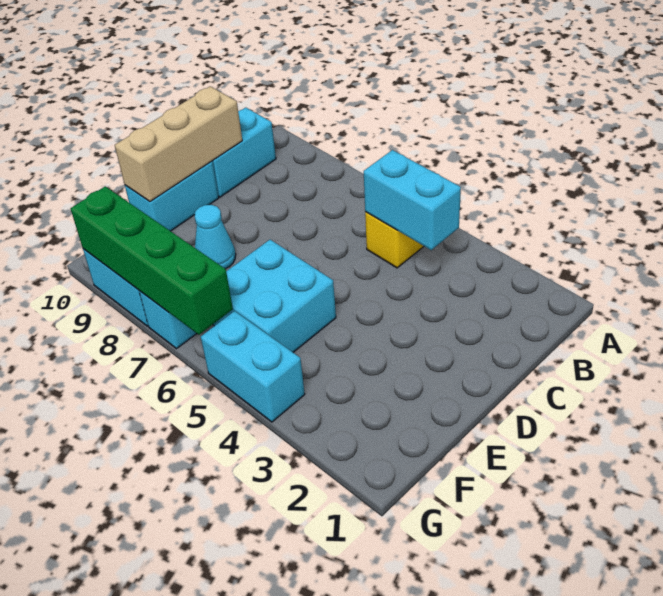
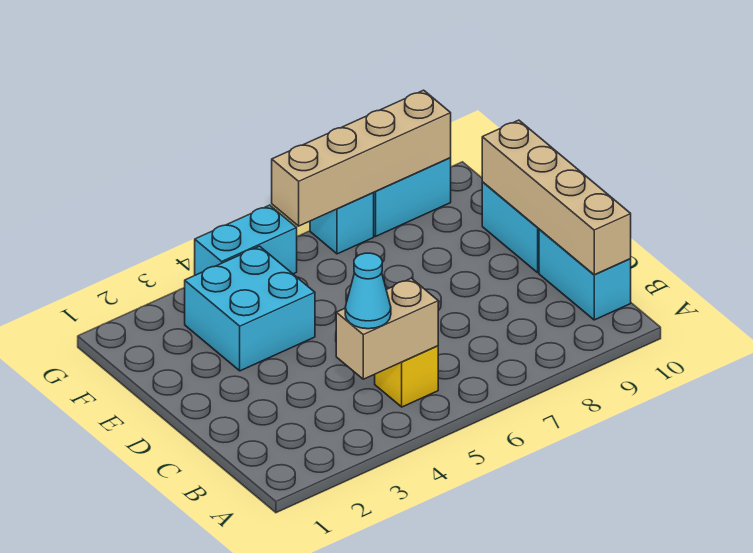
cyan 1x2 brick [364,150,461,250] -> tan 1x2 brick [336,278,438,379]
tan 1x3 brick [115,86,242,202] -> tan 1x4 brick [482,120,631,275]
cyan 2x2 brick [213,240,336,352] -> cyan 2x2 brick moved to [185,246,315,371]
cyan 1x1 cone [195,205,236,269] -> cyan 1x1 cone moved to [345,253,391,329]
green 1x4 brick [71,186,233,335] -> tan 1x4 brick [272,90,451,226]

